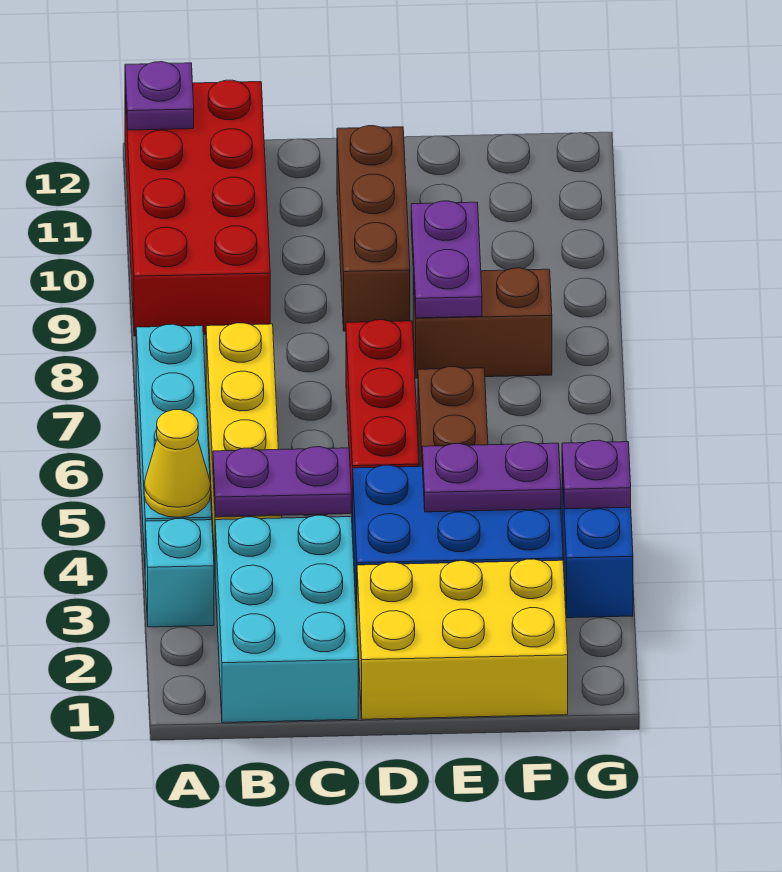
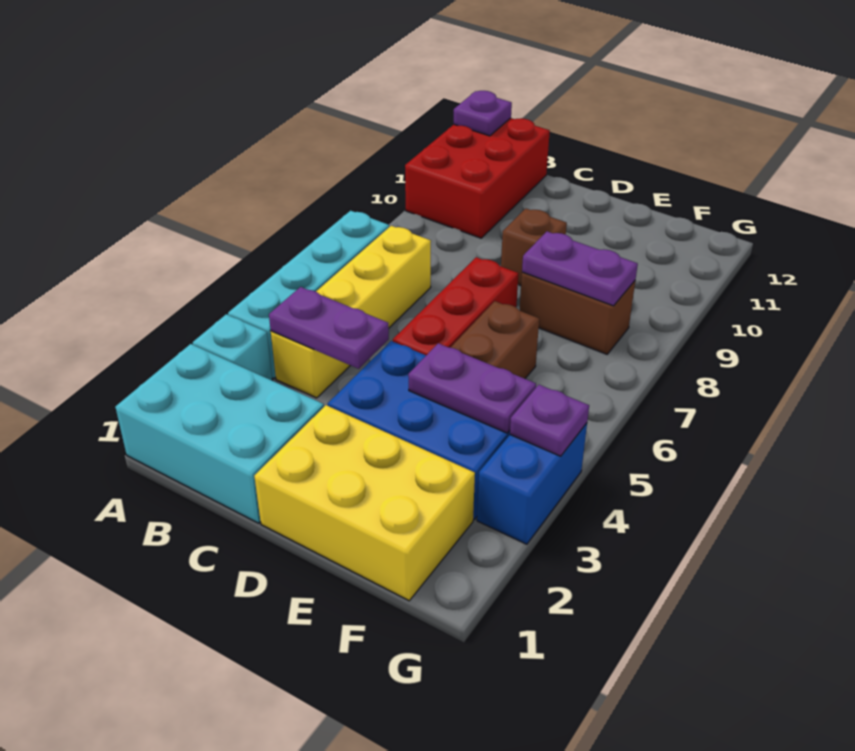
yellow 1x1 cone [144,410,211,517] -> none
red 2x4 brick [125,80,270,336] -> red 2x3 brick [405,118,550,238]
cyan 2x3 brick [215,515,358,723] -> cyan 2x3 brick turned to [115,344,324,523]
brown 1x3 brick [337,126,410,331] -> brown 1x1 brick [501,209,567,286]
purple 1x2 plate [411,201,482,318] -> purple 1x2 plate turned to [522,231,638,306]

